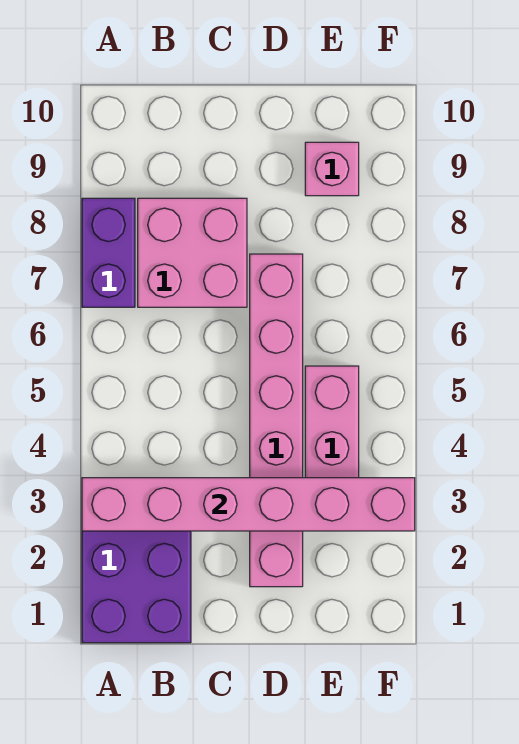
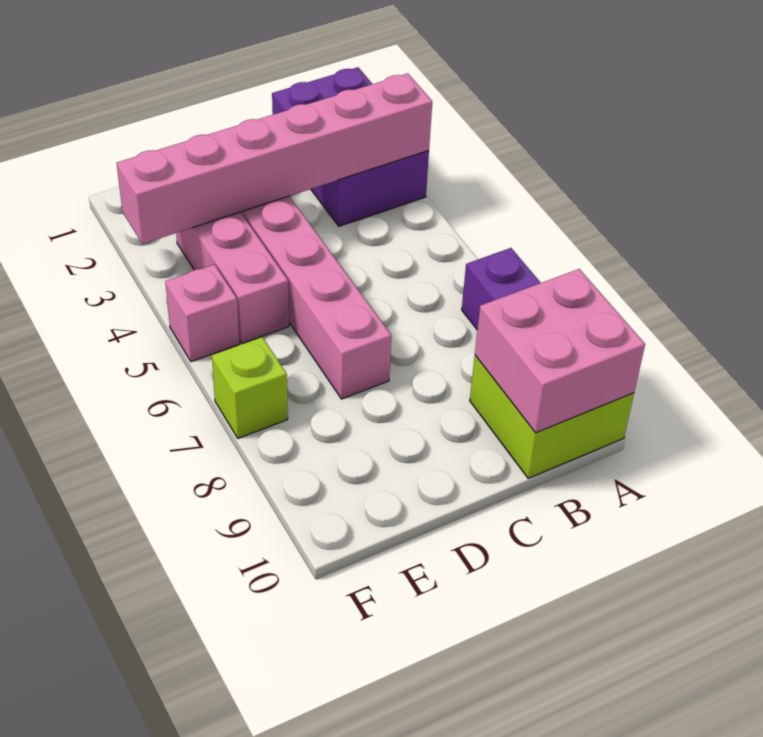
none -> lime 2x2 brick [470,355,634,478]
pink 2x2 brick [138,198,247,307] -> pink 2x2 brick moved to [475,269,645,433]
pink 1x1 brick [305,142,359,196] -> pink 1x1 brick moved to [165,264,239,362]
none -> lime 1x1 brick [212,337,288,438]

